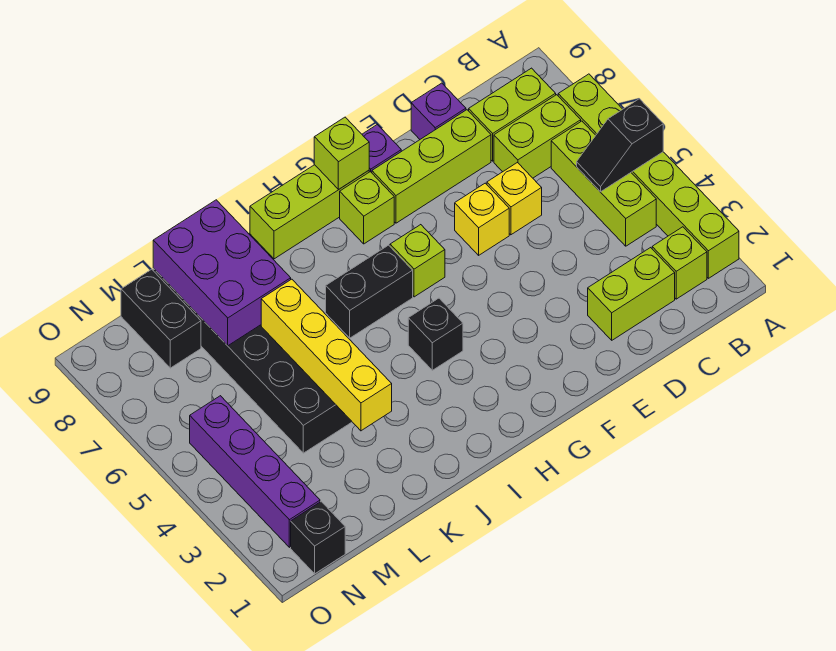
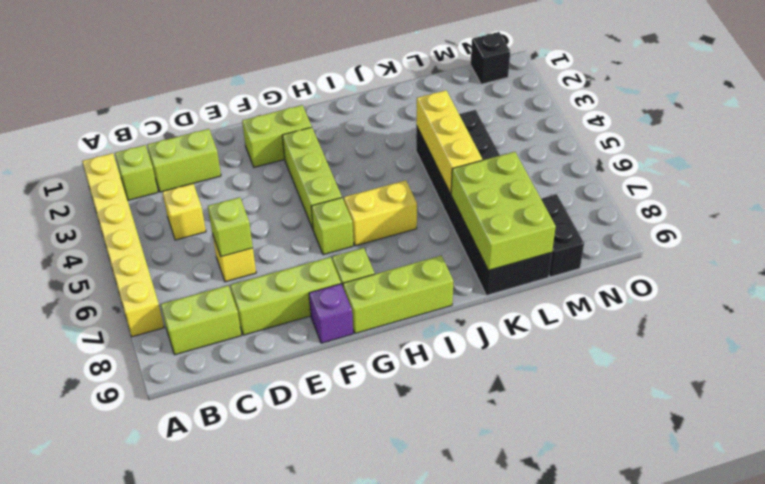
lime 1x6 brick [558,74,739,278] -> yellow 1x6 brick [82,153,164,337]
black 1x2 slope [577,99,663,192] -> none
lime 1x3 brick [551,121,656,246] -> lime 1x3 brick moved to [282,127,342,229]
lime 1x2 brick [494,95,581,178] -> lime 1x2 brick moved to [242,105,312,167]
purple 1x1 brick [411,83,466,139] -> none
yellow 1x1 brick [455,183,509,255] -> yellow 1x1 brick moved to [163,183,206,240]
lime 1x1 brick [314,117,369,189] -> lime 1x1 brick moved to [208,197,253,257]
black 1x1 brick [408,298,463,370] -> none
black 1x2 brick [326,245,413,338] -> yellow 1x2 brick [344,180,417,246]
yellow 1x4 brick [261,279,392,431] -> yellow 1x3 brick [416,90,482,194]
purple 2x3 brick [153,200,291,346] -> lime 2x3 brick [451,152,556,270]
purple 1x4 brick [190,396,320,547] -> none

